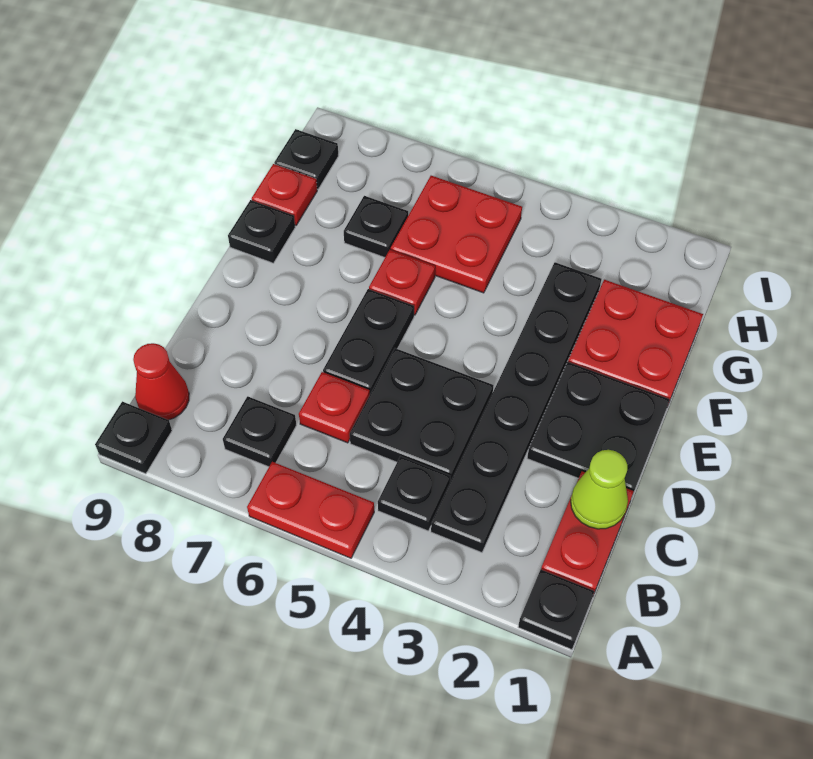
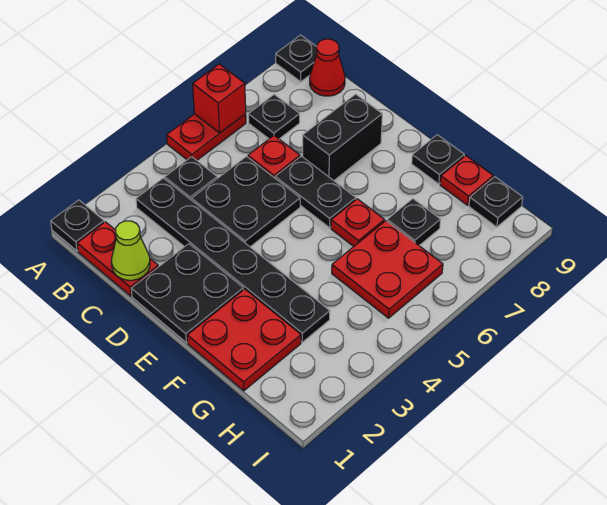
none -> red 1x1 brick [193,64,246,133]
none -> black 1x2 brick [303,94,382,181]

